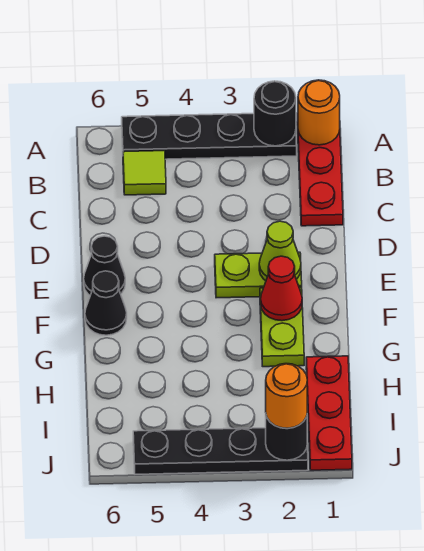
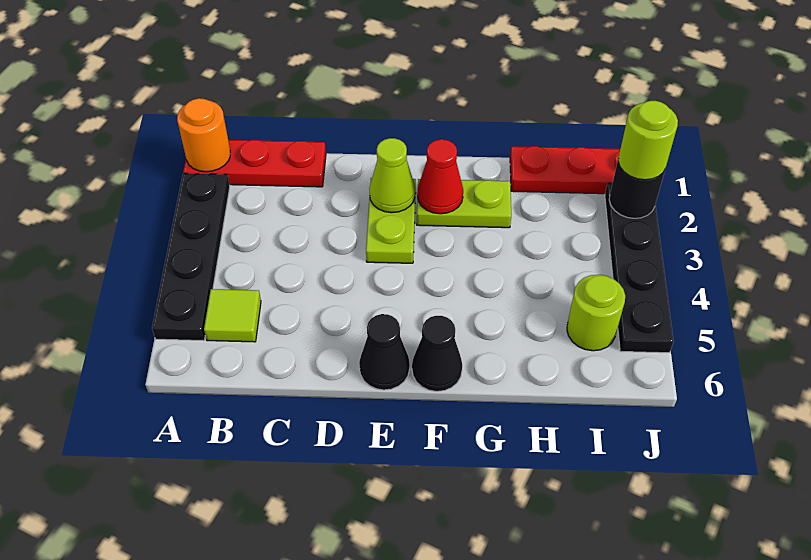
black 1x1 round brick [254,81,296,146] -> none
none -> lime 1x1 round brick [567,275,625,351]
orange 1x1 round brick [266,364,307,428] -> lime 1x1 round brick [618,101,678,180]

